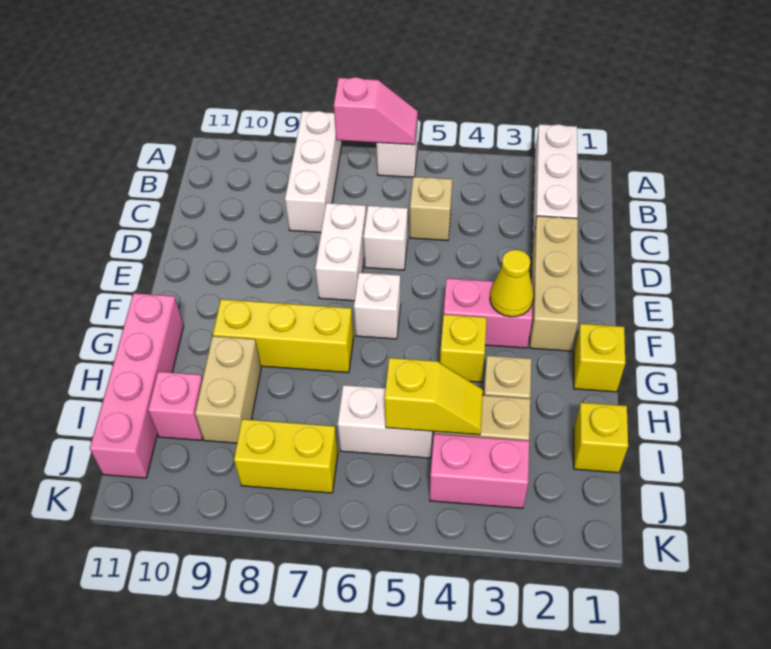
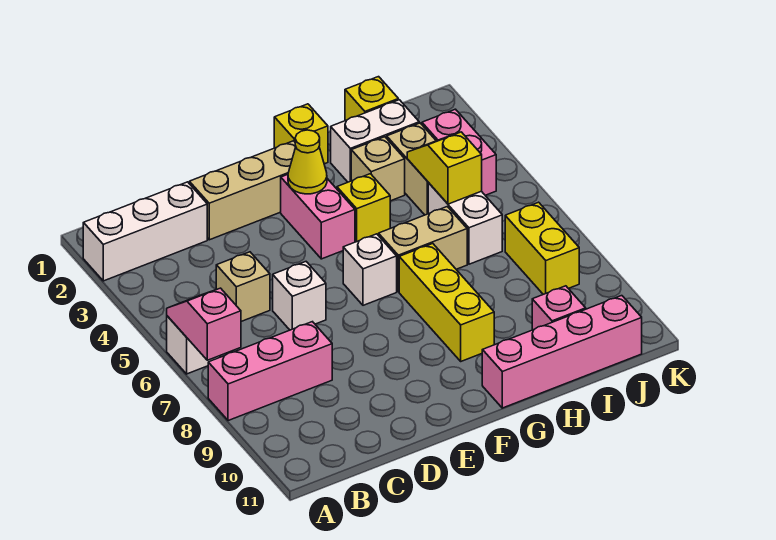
white 1x3 brick [285,111,342,233] -> pink 1x3 brick [208,322,332,421]
white 1x2 brick [315,203,366,301] -> white 1x2 brick moved to [331,100,419,182]
tan 1x2 brick [195,336,261,443] -> tan 1x2 brick moved to [378,207,467,292]

